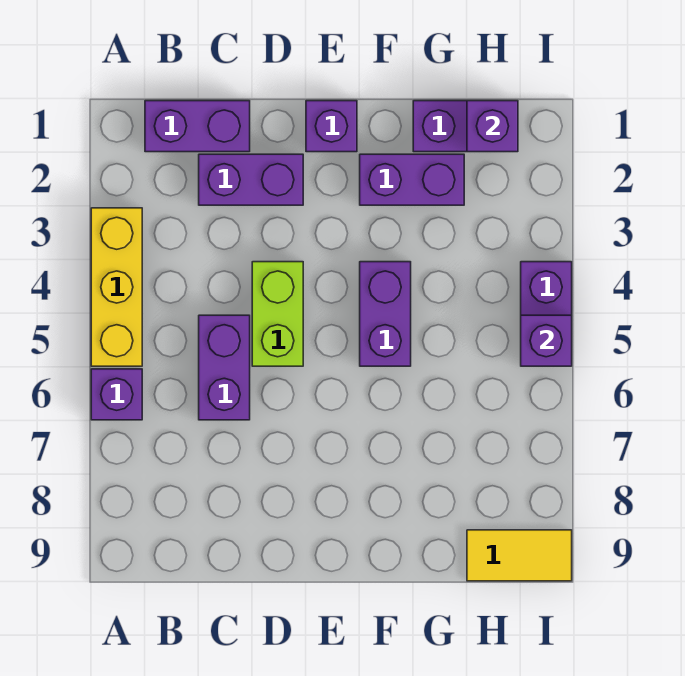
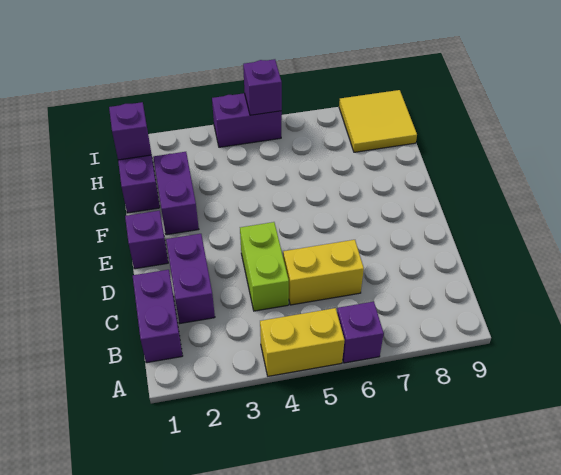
yellow 1x3 brick [91,208,142,366] -> yellow 1x2 brick [260,308,345,376]
purple 1x2 brick [199,315,250,420] -> yellow 1x2 brick [283,240,364,305]
lime 1x2 brick [252,262,303,366] -> lime 1x2 brick turned to [240,222,289,311]
purple 1x2 brick [360,262,411,366] -> none
yellow 1x2 tile [467,530,572,581] -> yellow 2x2 tile [339,90,417,152]

